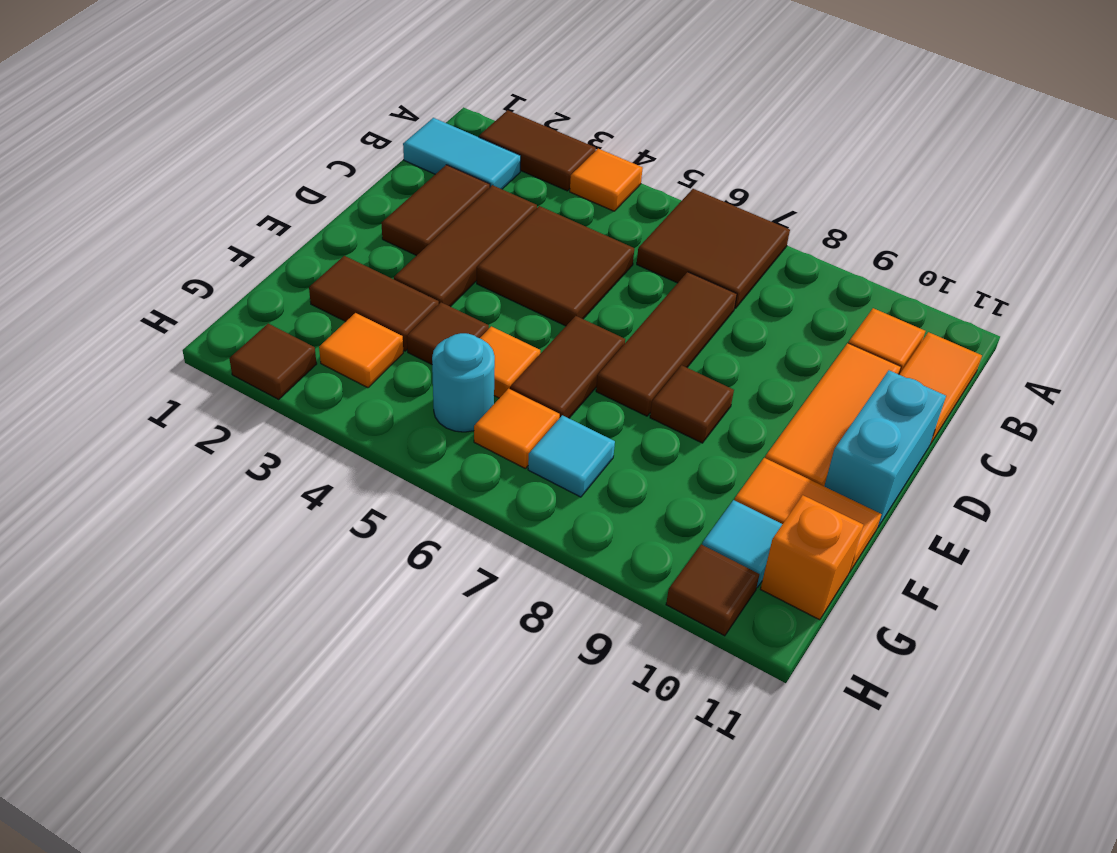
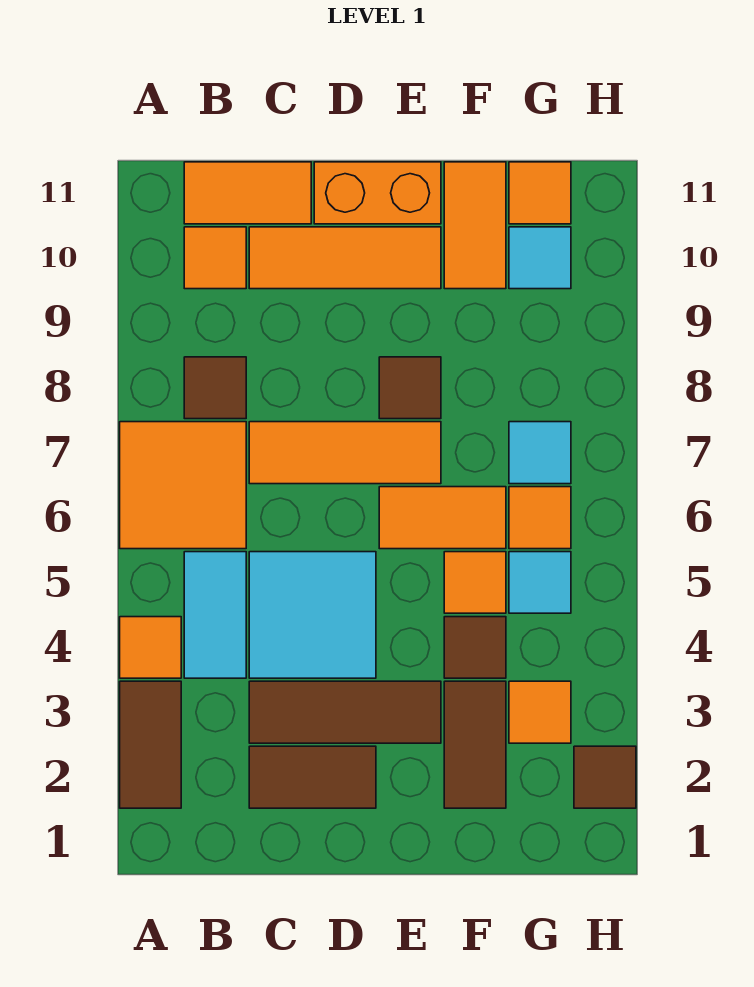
brown 2x2 tile [637,189,790,308] -> orange 2x2 tile [120,422,246,549]
cyan 1x2 tile [403,118,521,189] -> cyan 1x2 tile moved to [184,552,246,678]
brown 2x2 tile [477,206,634,326] -> cyan 2x2 tile [249,552,376,678]
brown 1x3 tile [596,272,737,416] -> orange 1x3 tile [249,422,441,484]
cyan 1x2 brick [824,370,946,528] -> orange 1x2 brick [314,162,441,224]
brown 1x2 tile [510,316,625,418] -> orange 1x2 tile [379,487,506,549]
cyan 1x1 round brick [432,333,495,432] -> cyan 1x1 tile [509,552,571,613]
orange 1x1 brick [761,495,863,620] -> orange 1x1 tile [509,162,571,224]
brown 1x1 tile [666,544,759,636] -> brown 1x1 tile moved to [184,357,246,419]

